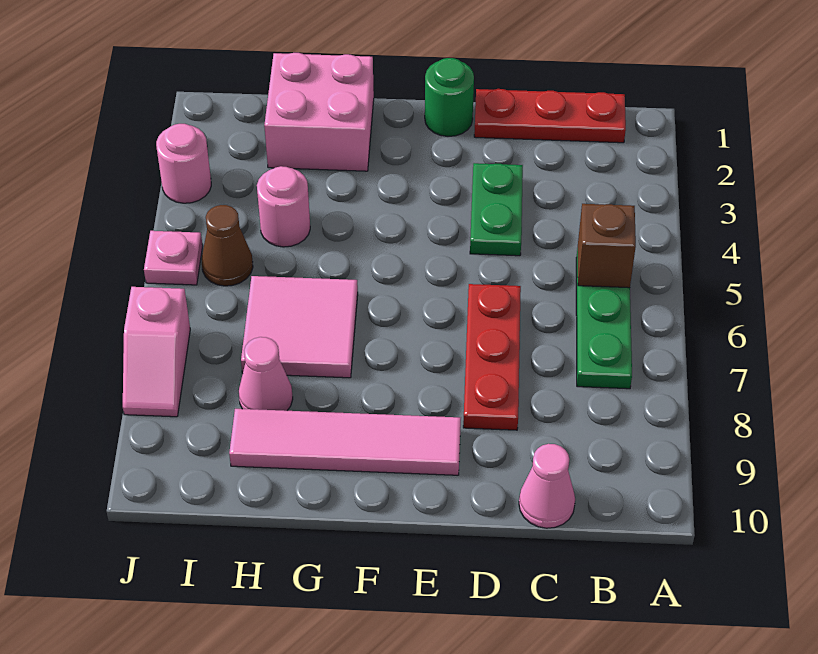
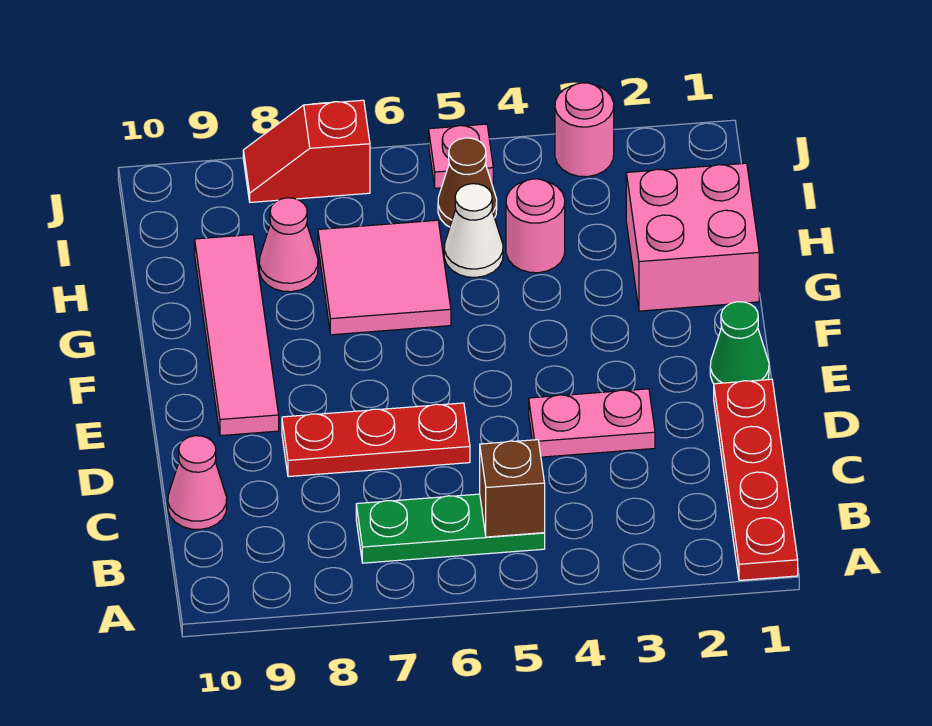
red 1x3 plate [474,89,626,143] -> red 1x4 plate [714,379,798,580]
green 1x2 plate [470,163,523,256] -> pink 1x2 plate [529,389,655,457]
green 1x1 round brick [425,58,474,136] -> green 1x1 cone [710,302,769,384]
none -> white 1x1 cone [444,184,503,277]
pink 1x2 slope [123,287,190,417] -> red 1x2 slope [243,100,370,202]

